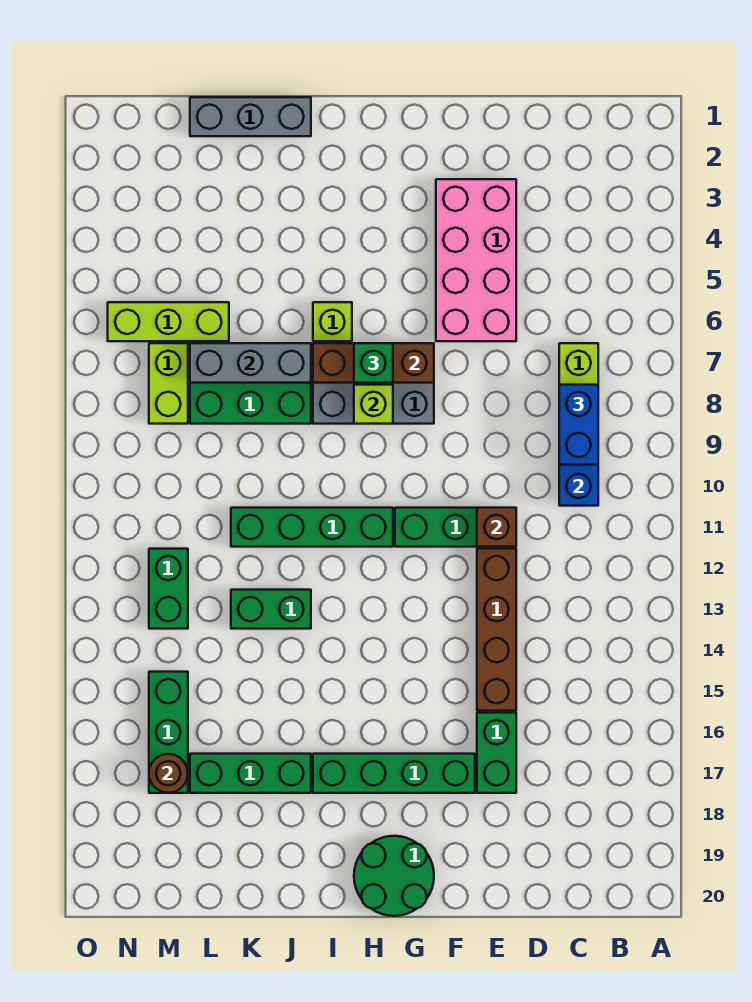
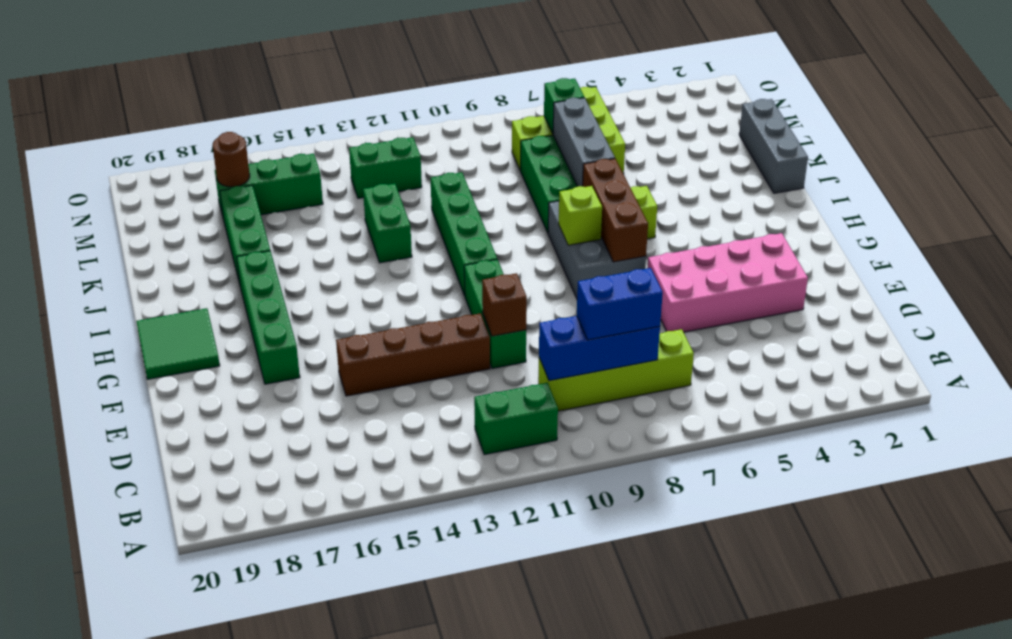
green 1x2 brick [477,713,516,793] -> green 1x2 brick moved to [474,383,558,455]
green 2x2 round brick [354,836,434,916] -> green 2x2 tile [136,308,220,379]
green 1x1 brick [354,343,393,383] -> green 1x1 brick moved to [544,78,584,133]

